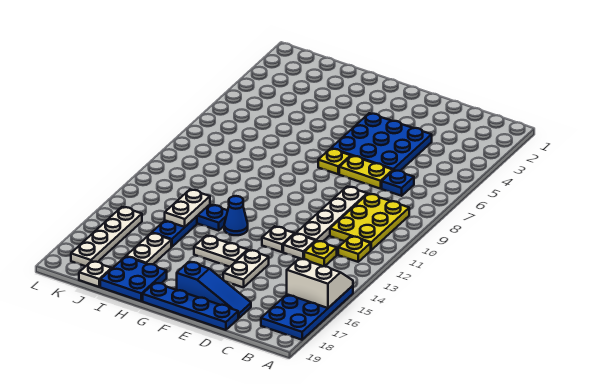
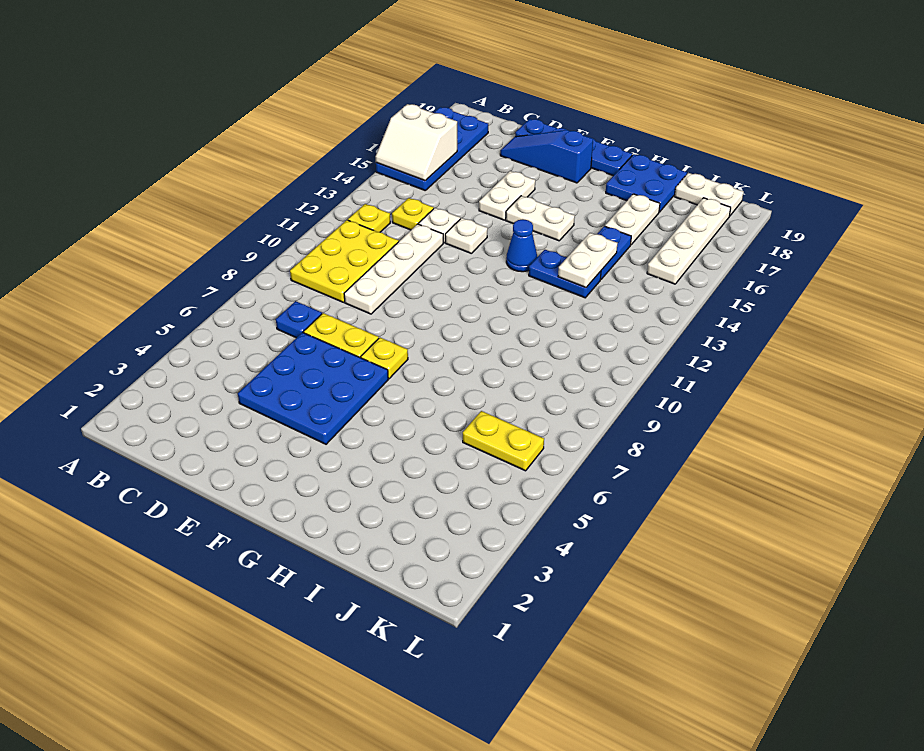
none -> yellow 1x2 plate [463,411,544,471]
white 1x1 plate [79,261,112,287] -> white 1x2 plate [675,173,743,216]

